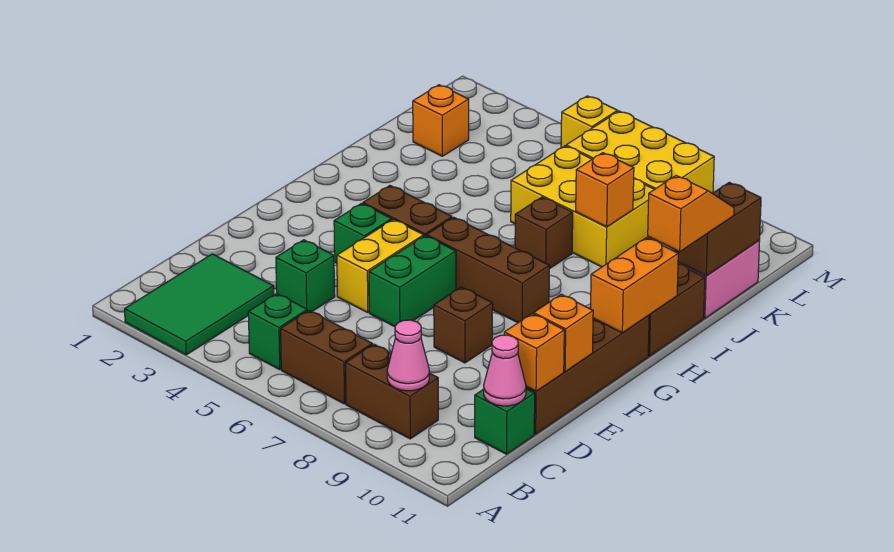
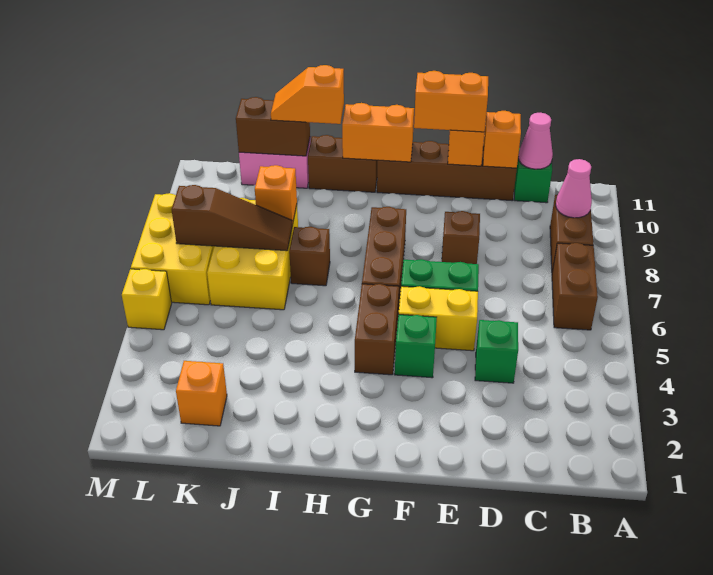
green 2x3 tile [125,254,274,355] -> none
green 1x1 brick [248,294,307,369] -> none
none -> orange 1x2 brick [414,71,488,132]
none -> brown 1x3 slope [172,185,292,251]

